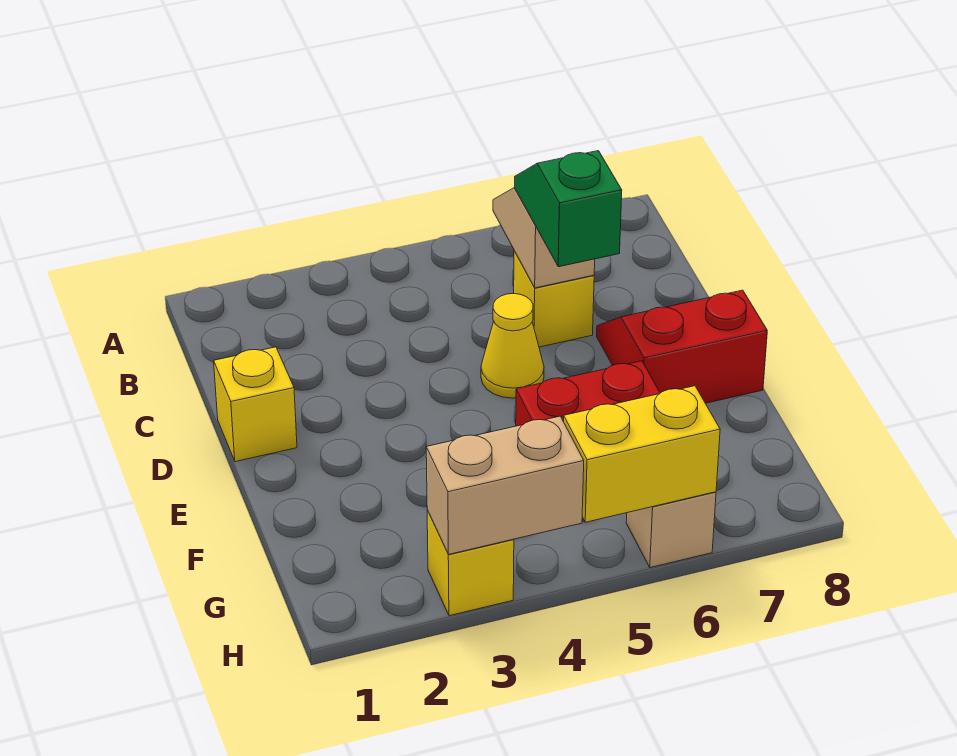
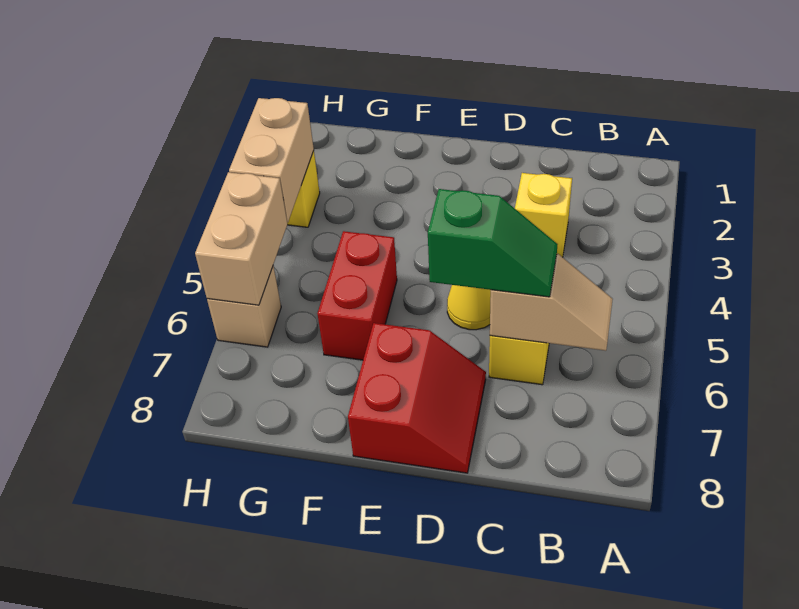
yellow 1x1 brick [214,347,297,462] -> yellow 1x1 brick moved to [515,173,572,257]
yellow 1x2 brick [564,386,720,522] -> tan 1x2 brick [195,172,287,305]

